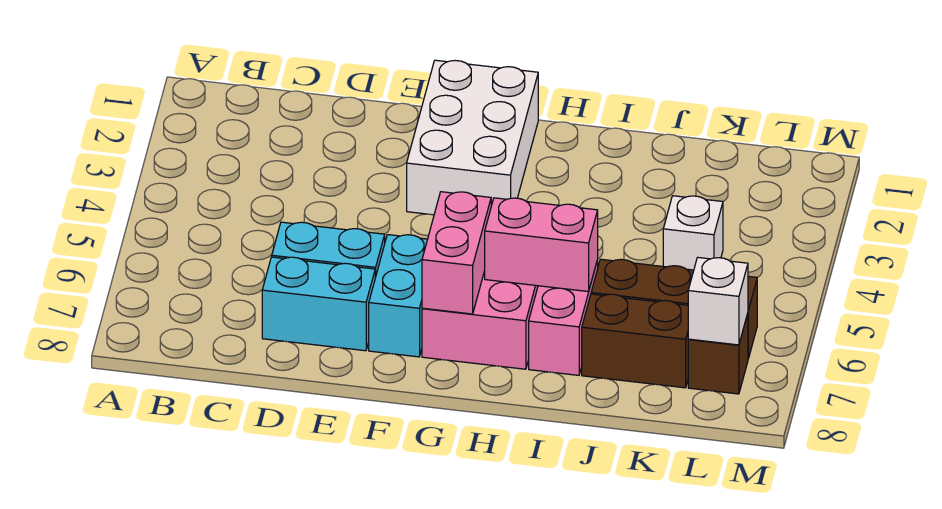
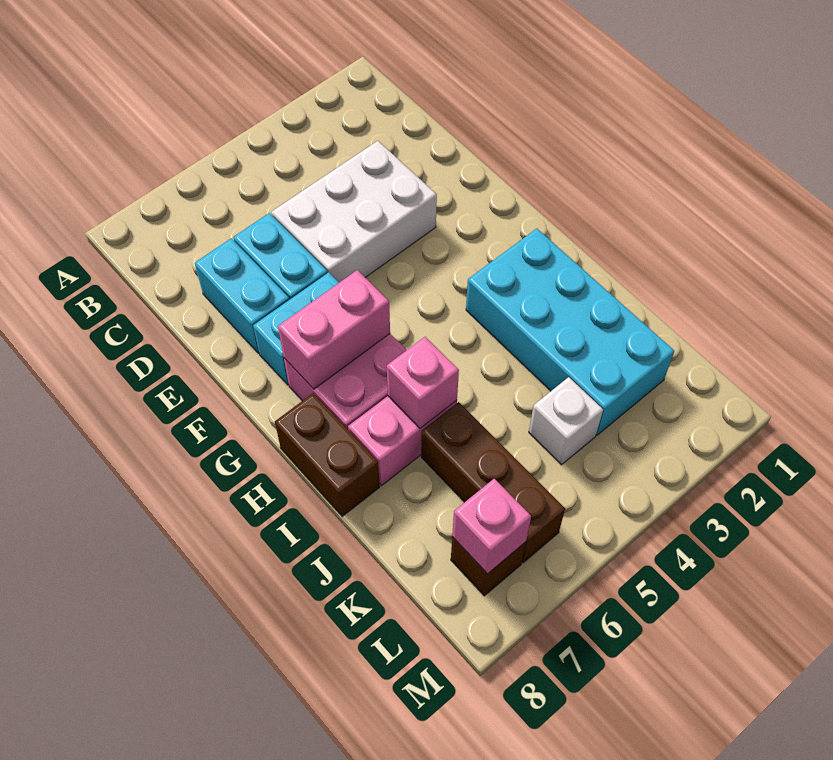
white 2x3 brick [407,60,538,215] -> white 2x3 brick moved to [271,141,437,282]
none -> cyan 2x4 brick [466,229,674,435]
pink 1x2 brick [485,198,598,292] -> pink 1x1 brick [387,337,459,428]
brown 1x2 brick [582,294,688,388] -> brown 1x2 brick moved to [275,393,380,516]
white 1x1 brick [688,257,748,345] -> pink 1x1 brick [452,479,531,574]

